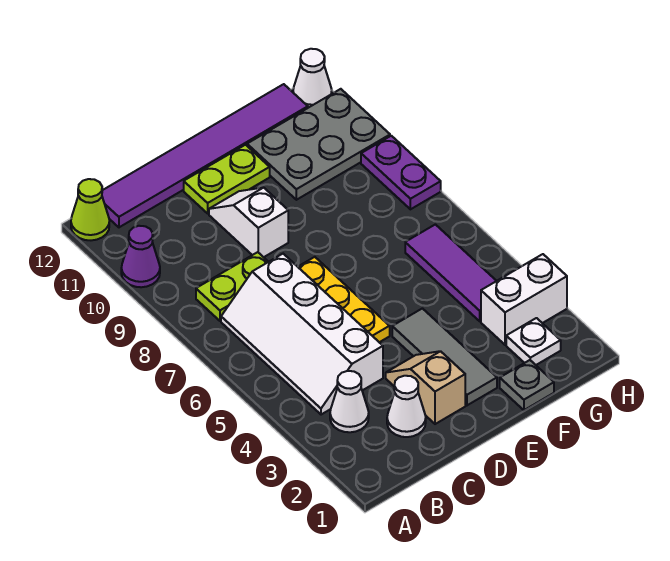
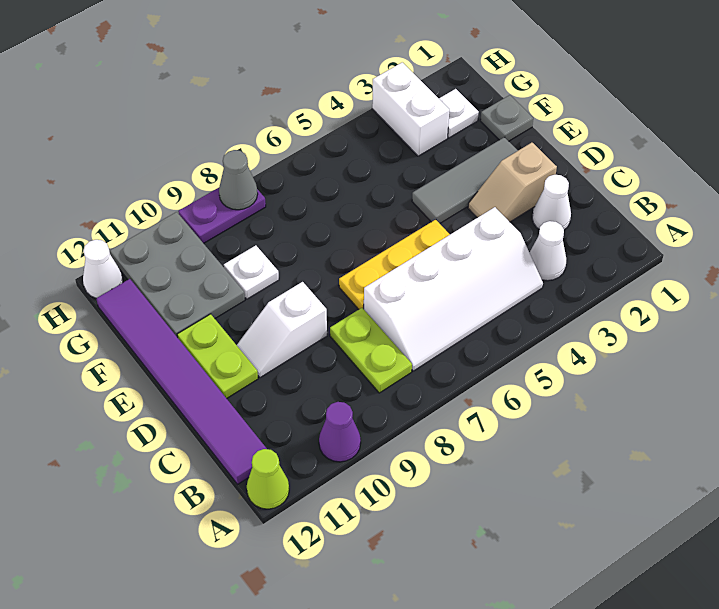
none -> white 1x1 plate [224,245,279,299]
purple 1x3 tile [405,224,496,321] -> none
none -> grey 1x1 cone [219,150,258,210]

